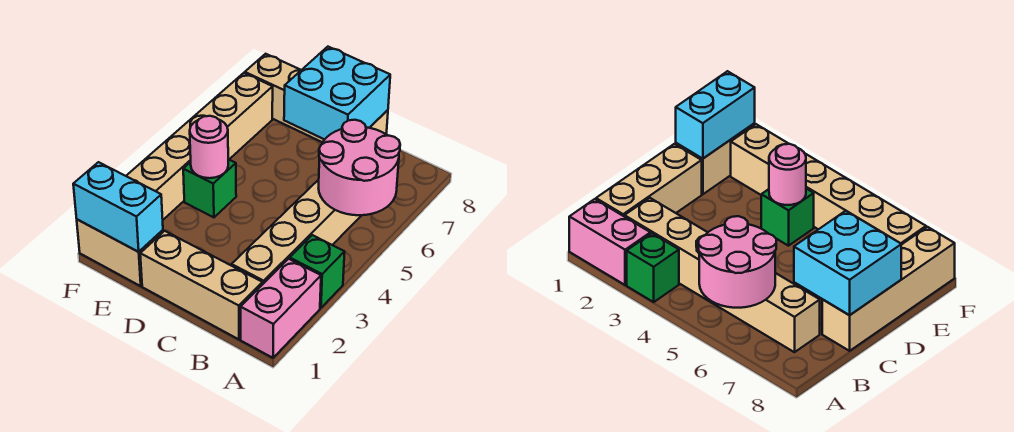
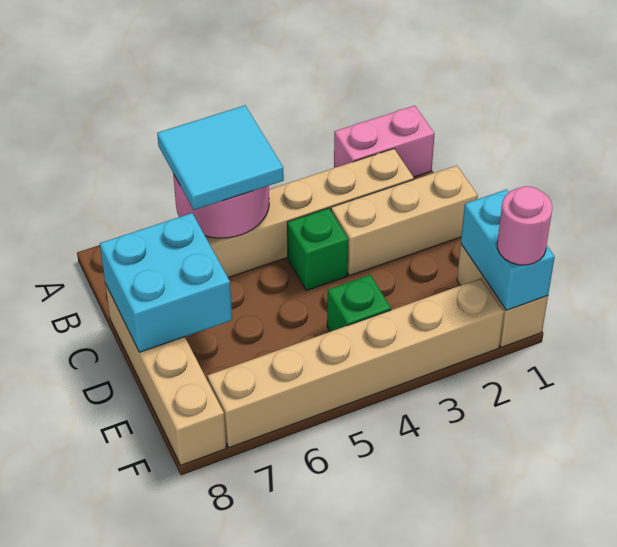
green 1x1 brick [290,235,345,308] -> green 1x1 brick moved to [287,208,348,291]
none -> cyan 2x2 tile [157,105,284,210]
tan 1x3 brick [140,231,263,339] -> tan 1x3 brick turned to [331,165,478,275]
pink 1x1 round brick [190,116,228,178] -> pink 1x1 round brick moved to [497,186,552,265]

